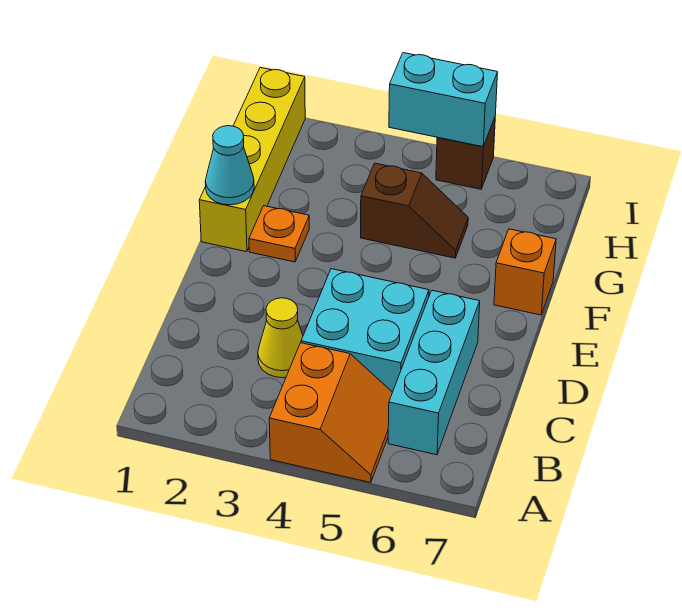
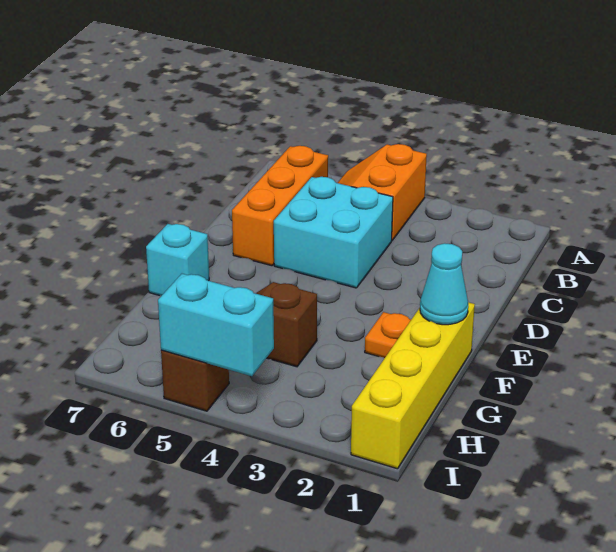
cyan 1x3 brick [388,290,480,455] -> orange 1x3 brick [232,146,328,266]
yellow 1x1 cone [258,298,303,378] -> none
orange 1x1 brick [494,229,556,315] -> cyan 1x1 brick [146,224,209,296]

